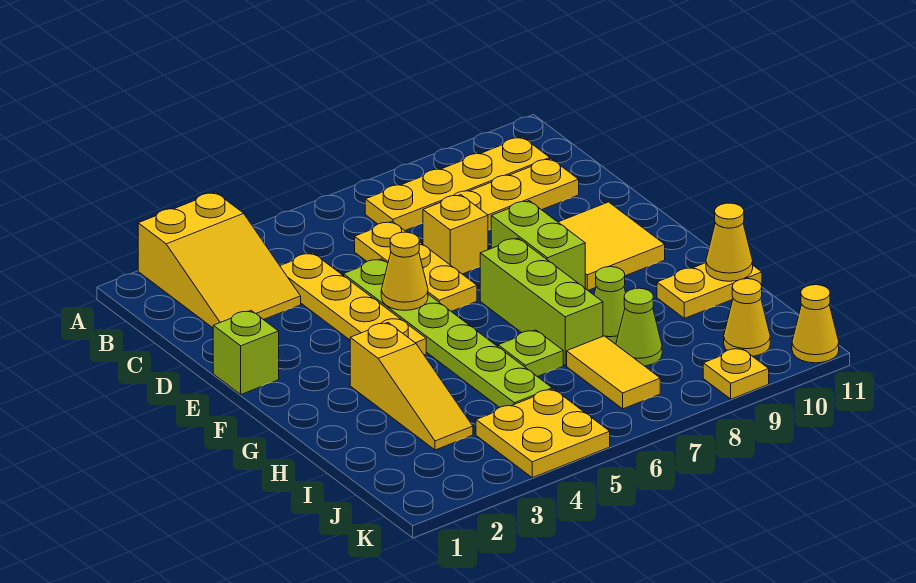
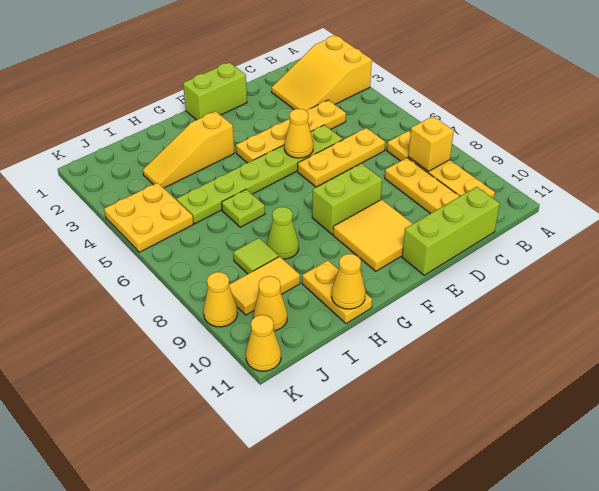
yellow 1x1 brick [423,195,488,274] -> yellow 1x1 brick moved to [408,116,454,171]
lime 1x1 brick [213,311,279,394] -> lime 1x2 brick [183,62,247,120]
lime 1x3 brick [480,238,603,365] -> lime 1x3 brick moved to [402,187,500,275]
yellow 1x2 tile [567,336,660,409] -> yellow 1x2 tile moved to [229,256,300,315]
lime 1x1 cone [616,288,662,366] -> lime 1x1 tile [233,238,279,274]
yellow 1x1 plate [703,348,769,399] -> yellow 1x1 cone [203,272,238,327]

